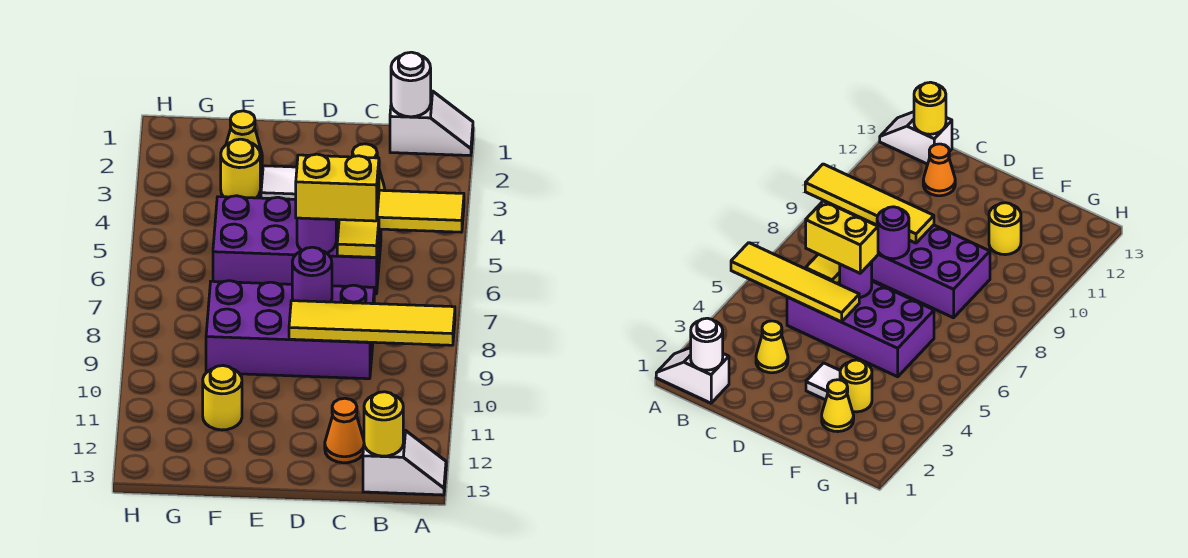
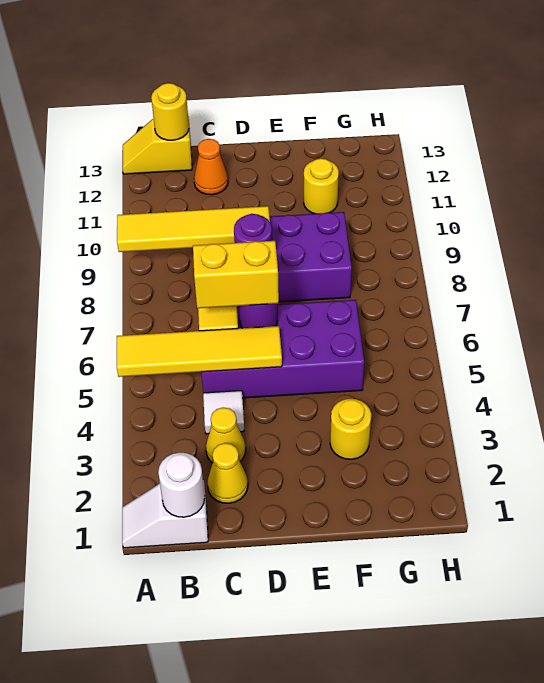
white 1x2 slope [363,430,446,495] -> yellow 1x2 slope [123,116,192,174]
white 1x1 tile [261,166,297,199] -> white 1x1 tile moved to [203,391,244,434]
yellow 1x1 cone [226,111,262,167] -> yellow 1x1 cone moved to [207,443,248,503]

